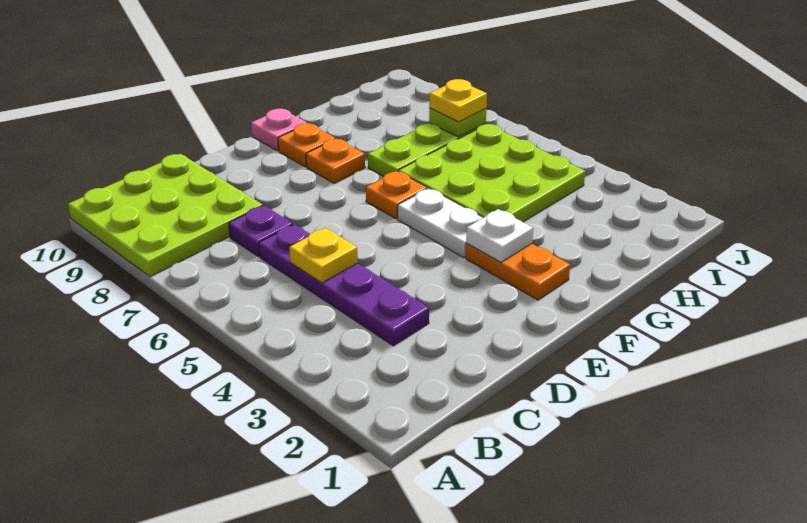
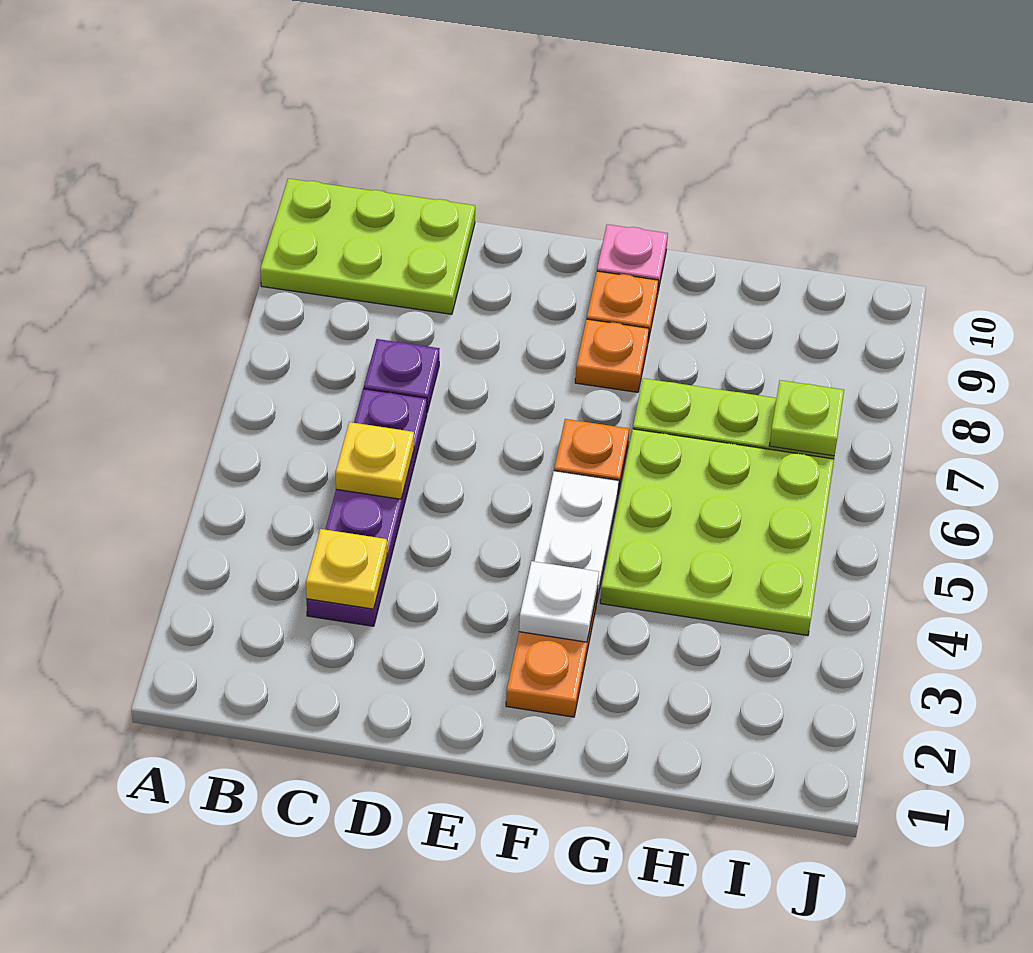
lime 3x3 plate [68,154,263,277] -> lime 2x3 plate [260,179,475,314]
yellow 1x1 plate [429,79,487,122] -> yellow 1x1 plate moved to [306,529,387,609]

